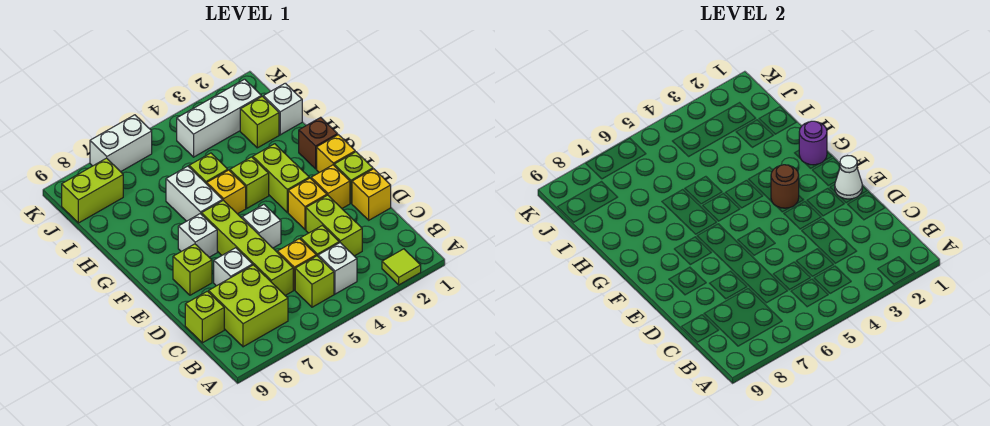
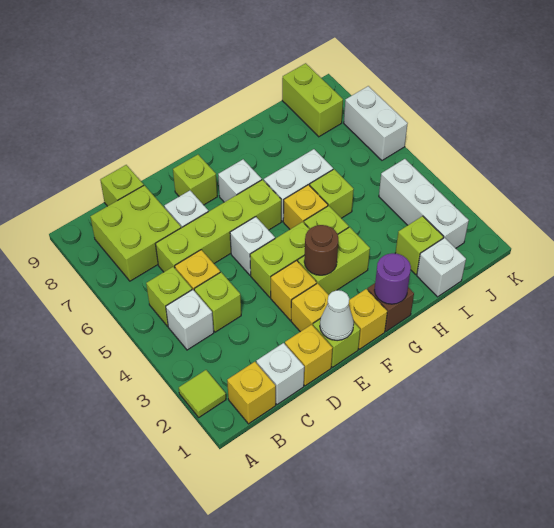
none -> yellow 1x1 brick [227,362,276,424]
none -> white 1x1 brick [256,343,304,405]
lime 1x2 brick [306,195,362,256] -> lime 1x2 brick moved to [250,222,309,297]

